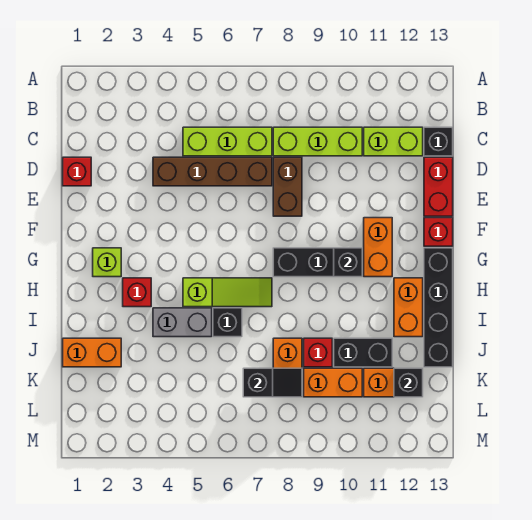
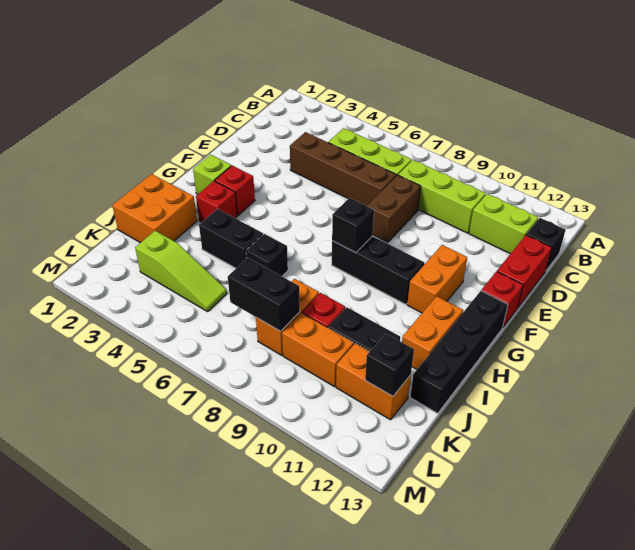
red 1x1 brick [63,157,91,186] -> red 1x1 brick moved to [215,165,255,216]
black 1x1 brick [334,248,362,277] -> black 1x1 brick moved to [332,198,374,253]
lime 1x3 slope [183,278,272,307] -> lime 1x3 slope moved to [135,231,227,312]
grey 1x2 brick [153,308,212,337] -> black 1x2 brick [199,209,263,268]
orange 1x2 brick [63,338,121,367] -> orange 2x2 brick [112,174,197,243]
black 1x2 slope [243,368,302,397] -> black 1x2 brick [228,258,300,331]

